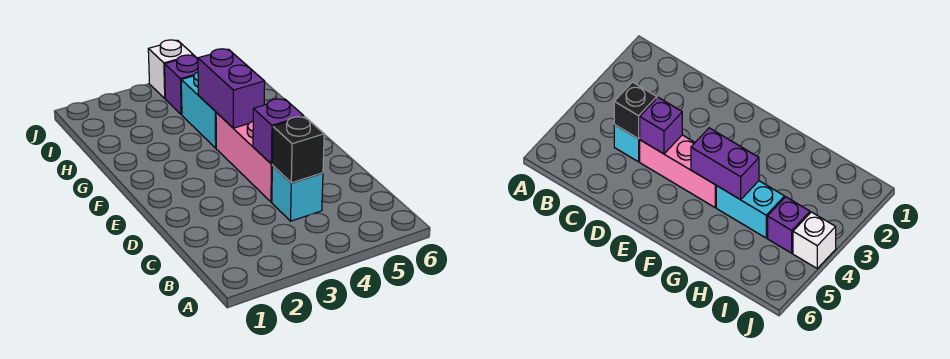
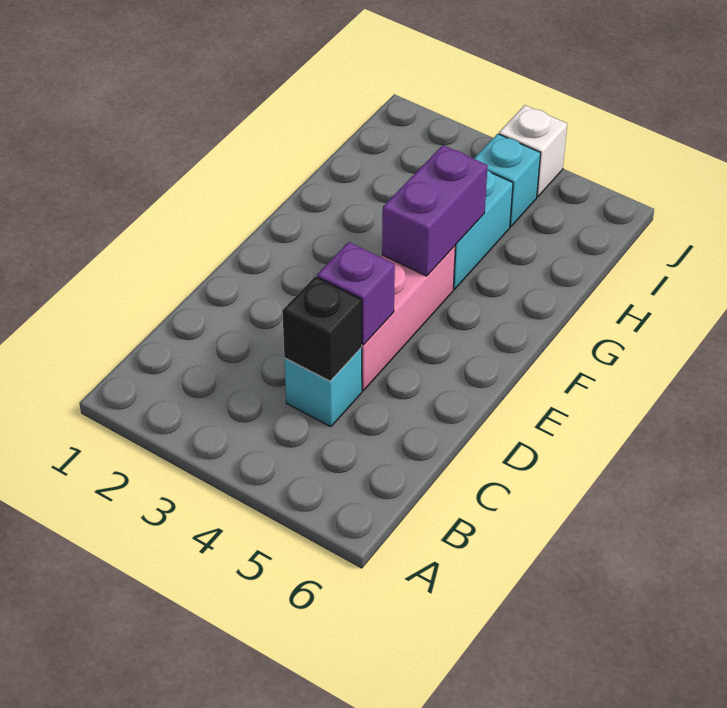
purple 1x1 brick [165,55,198,115] -> cyan 1x1 brick [474,134,541,227]

